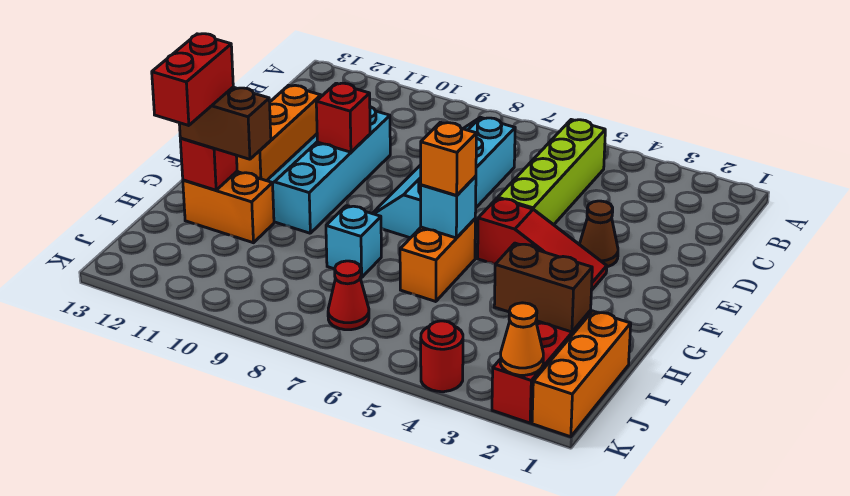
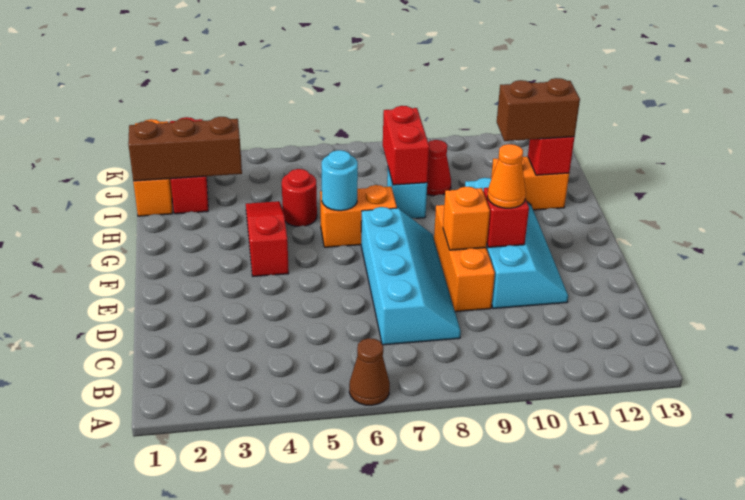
lime 1x4 brick [498,120,605,225] -> none
orange 1x3 brick [236,85,321,181] -> orange 1x3 brick moved to [434,205,495,312]
brown 1x1 cone [579,201,618,267] -> brown 1x1 cone moved to [349,338,390,405]
red 1x3 slope [478,198,607,291] -> red 1x3 slope turned to [246,201,289,276]
orange 1x2 brick [400,219,475,302] -> orange 1x2 brick turned to [320,185,397,247]
cyan 1x1 brick [421,176,476,238] -> cyan 1x1 round brick [322,150,358,211]
orange 1x1 brick [421,122,476,195] -> orange 1x1 brick moved to [443,187,490,250]
red 1x2 brick [152,34,233,126] -> red 1x2 brick moved to [383,106,429,185]
brown 1x2 brick [494,243,592,332] -> brown 1x3 brick [128,117,242,181]
red 1x1 cone [328,261,369,330] -> red 1x1 cone moved to [427,140,451,196]
orange 1x1 cone [500,303,543,375] -> orange 1x1 cone moved to [488,144,526,208]
red 1x1 round brick [421,321,463,392] -> red 1x1 round brick moved to [282,169,317,226]

